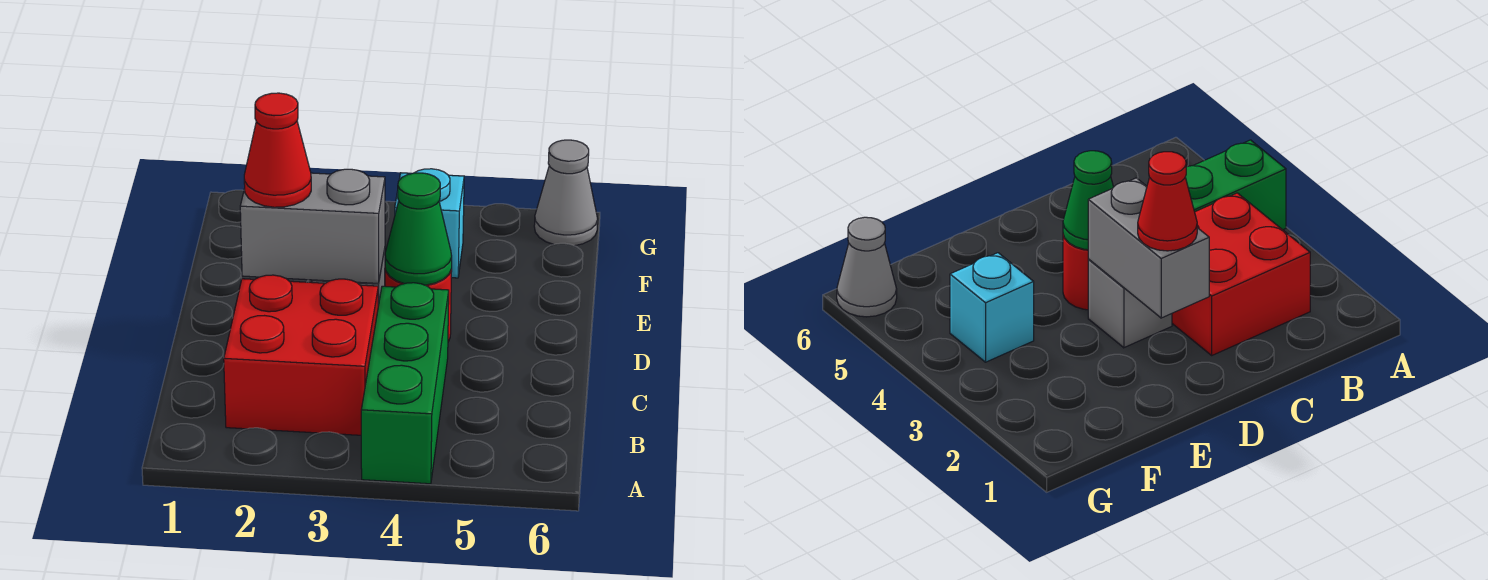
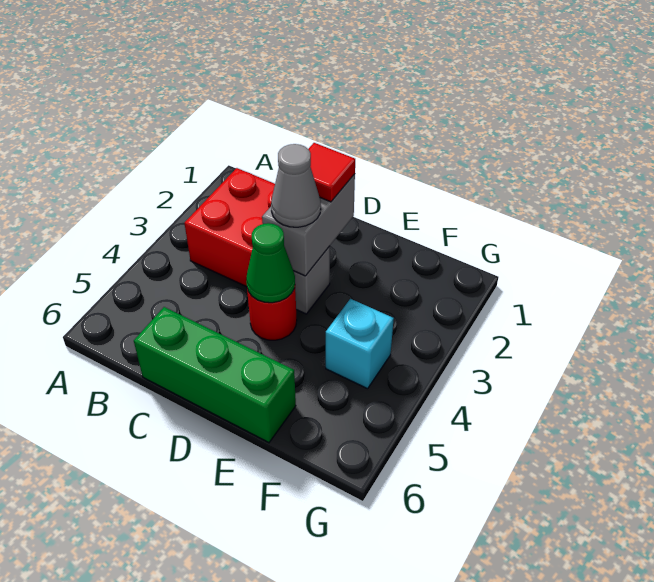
green 1x3 brick [361,283,449,484] -> green 1x3 brick moved to [134,307,296,443]
red 1x1 cone [244,93,311,207] -> red 1x1 tile [309,143,355,202]
grey 1x1 cone [534,140,598,246] -> grey 1x1 cone moved to [271,144,321,227]

